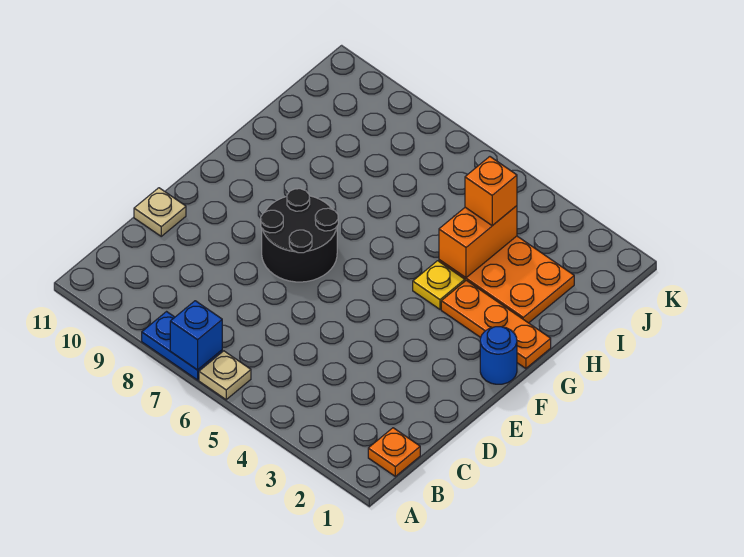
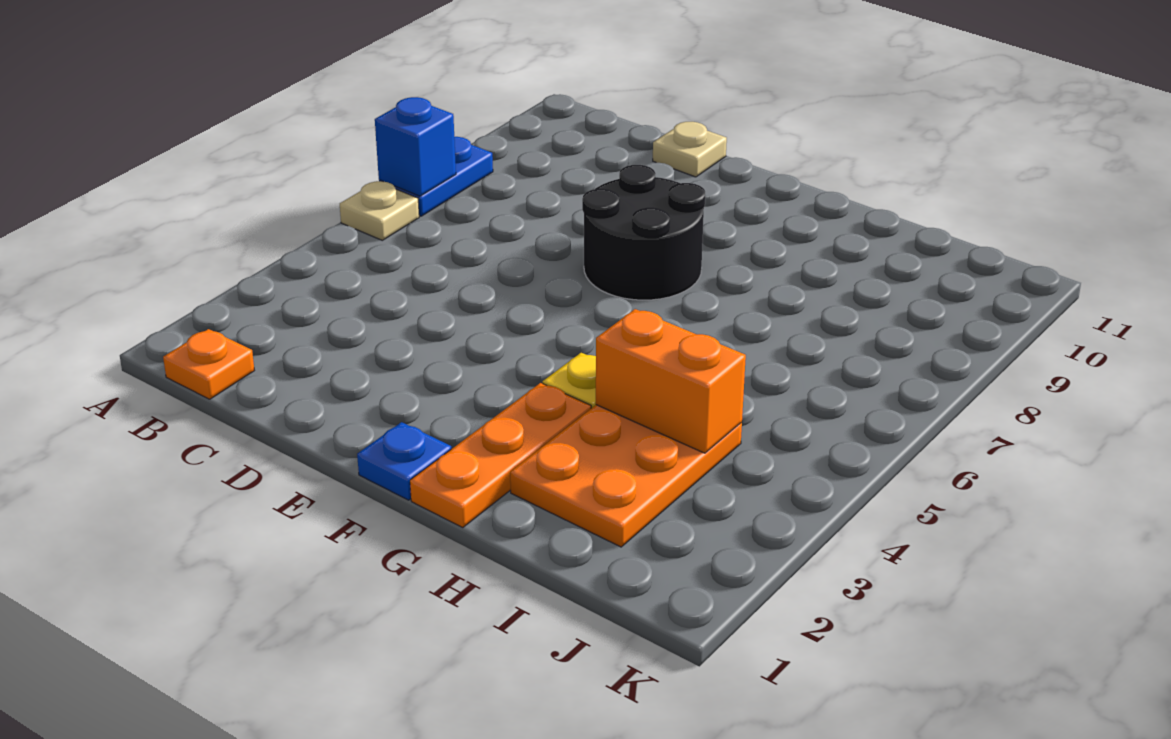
blue 1x1 round brick [480,327,517,384] -> blue 1x1 plate [357,422,451,500]
orange 1x1 brick [465,157,517,226] -> none

